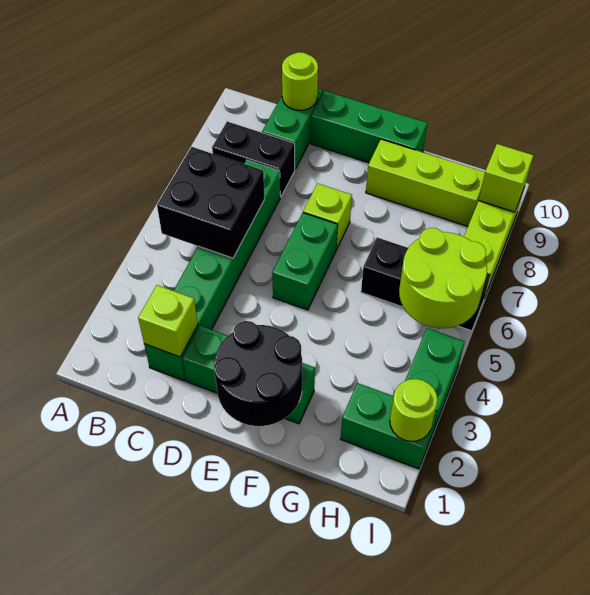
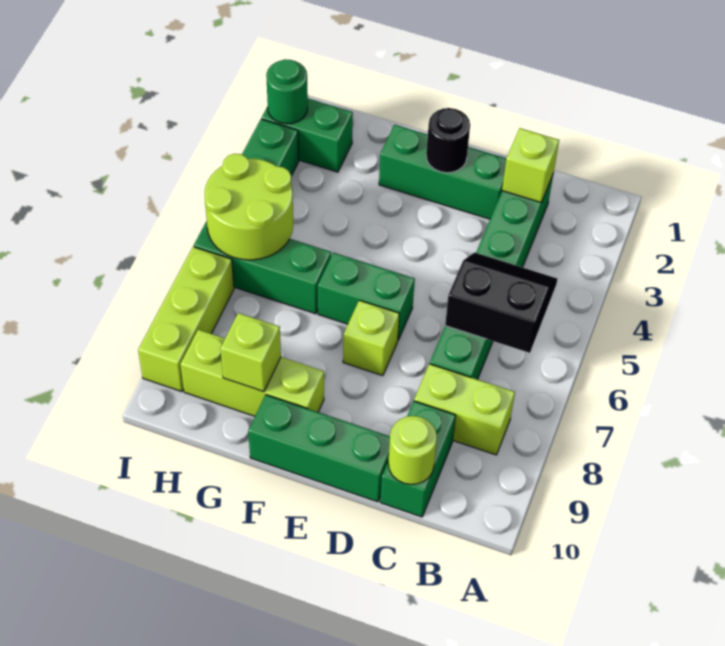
black 2x2 brick [157,147,264,258] -> black 2x2 slope [445,253,557,353]
black 1x2 brick [212,122,295,197] -> lime 1x2 brick [414,364,515,455]
black 2x2 round brick [214,321,302,426] -> black 1x1 round brick [426,108,470,173]
green 1x2 brick [272,213,338,310] -> green 1x2 brick turned to [318,253,415,340]
black 1x3 brick [361,238,490,331] -> green 1x3 brick [194,221,331,314]
lime 1x1 round brick [390,379,438,441] -> green 1x1 round brick [266,59,308,124]
lime 1x1 brick [479,144,533,212] -> lime 1x1 brick moved to [220,313,281,392]

